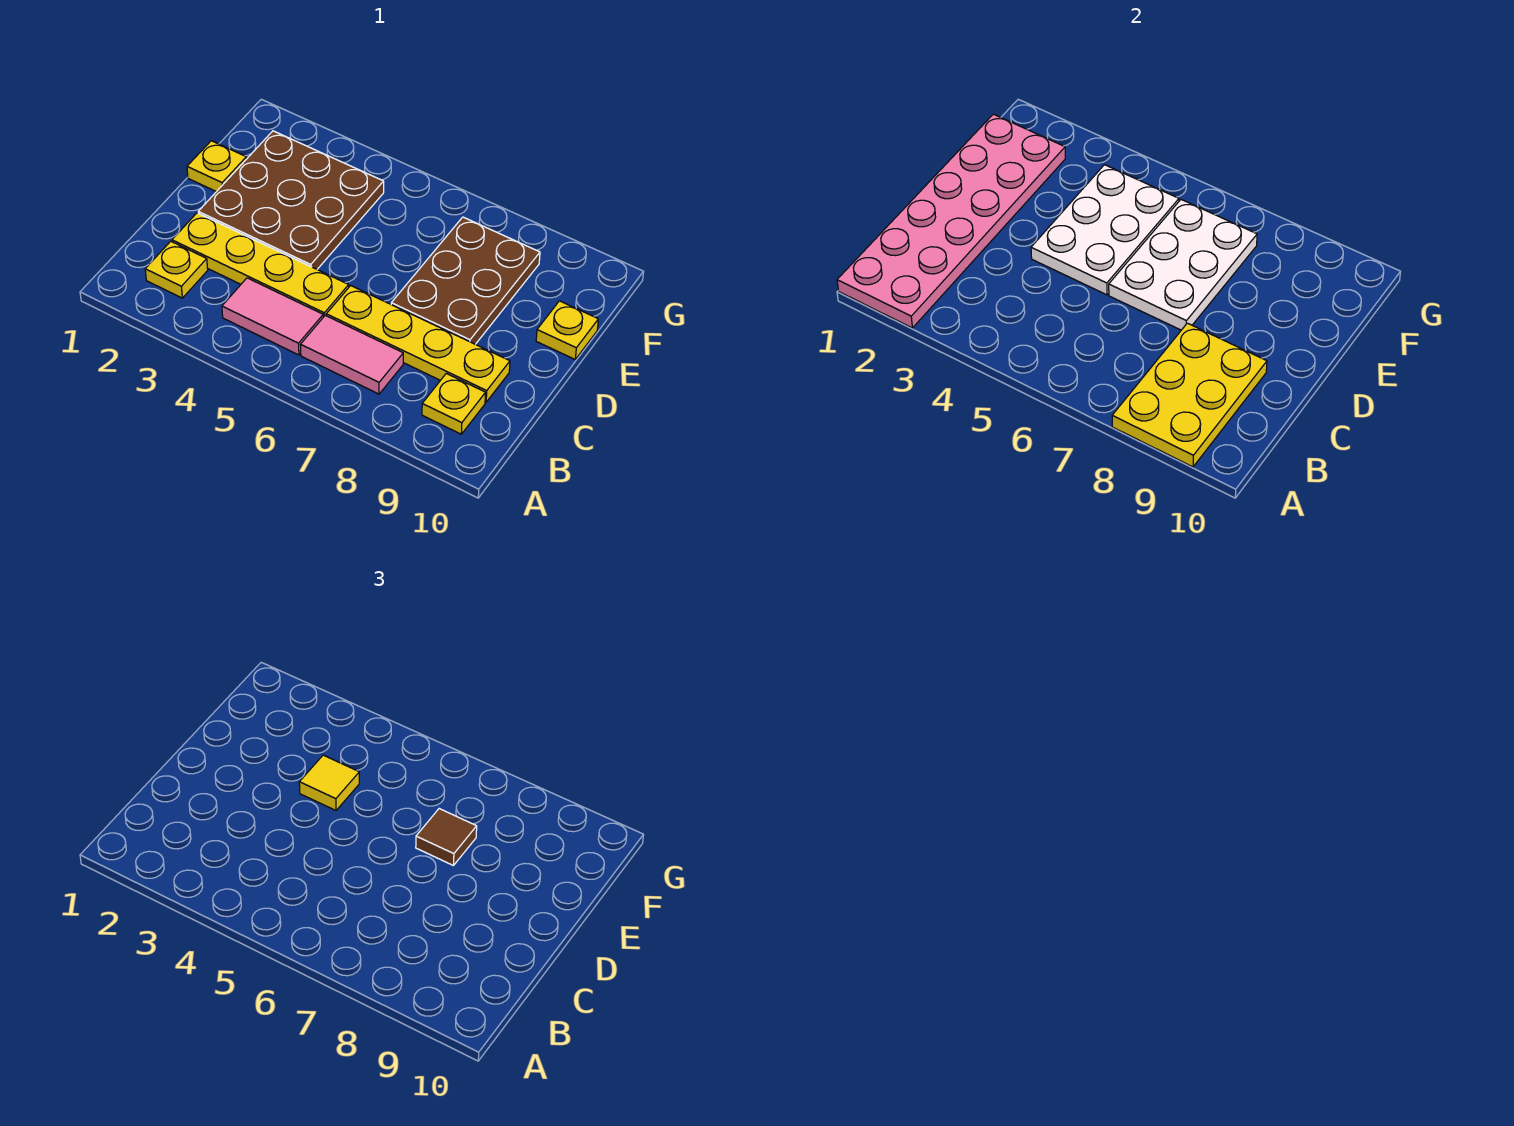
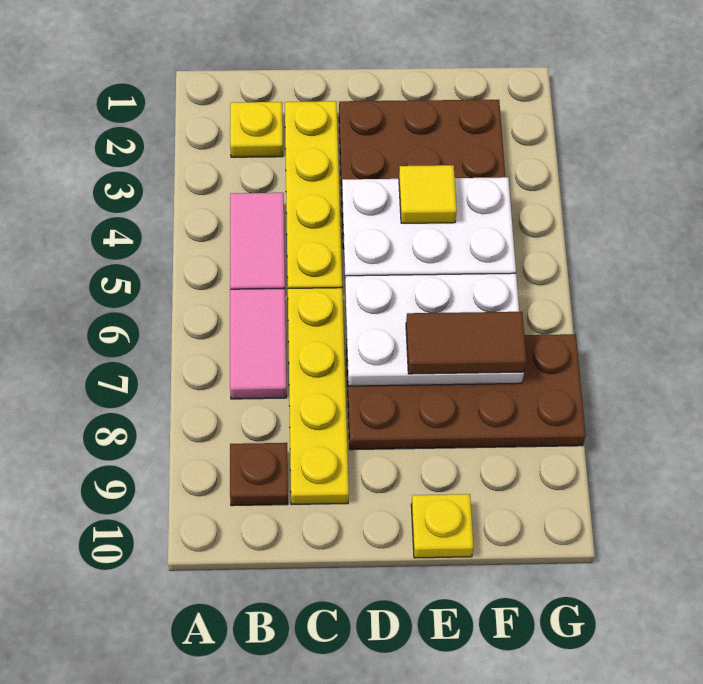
pink 2x6 plate [837,114,1065,328] -> none
yellow 2x3 plate [1112,323,1267,467] -> none
yellow 1x1 plate [422,373,486,434] -> brown 1x1 plate [230,443,288,506]
brown 2x3 plate [391,217,540,344] -> brown 2x4 plate [346,334,585,450]
yellow 1x1 plate [187,141,246,192] -> none
brown 1x1 tile [416,809,477,866] -> brown 1x2 tile [406,312,526,374]

